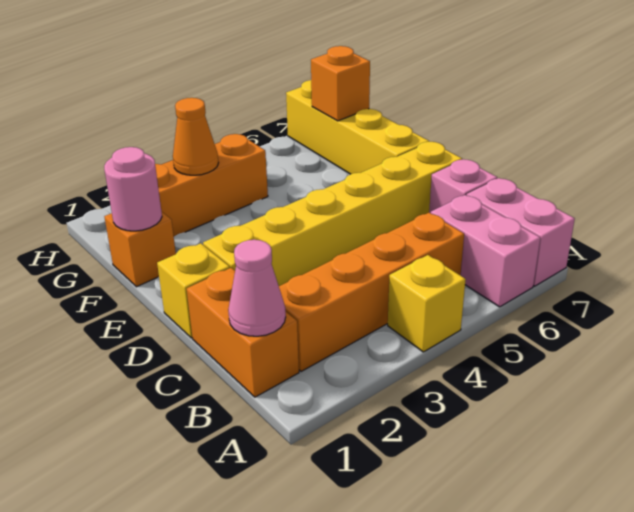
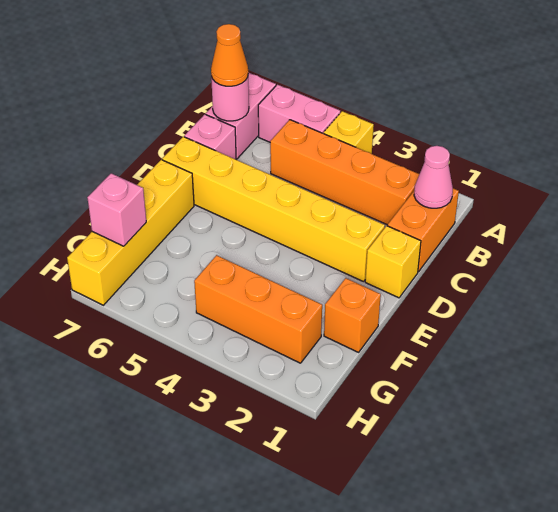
pink 1x2 brick [431,195,540,307] -> pink 1x2 brick turned to [258,85,340,142]
pink 1x1 round brick [104,147,162,231] -> pink 1x1 round brick moved to [211,76,249,121]
orange 1x1 cone [173,98,219,175] -> orange 1x1 cone moved to [211,24,248,86]
orange 1x1 brick [311,46,370,121] -> pink 1x1 brick [87,173,146,246]

